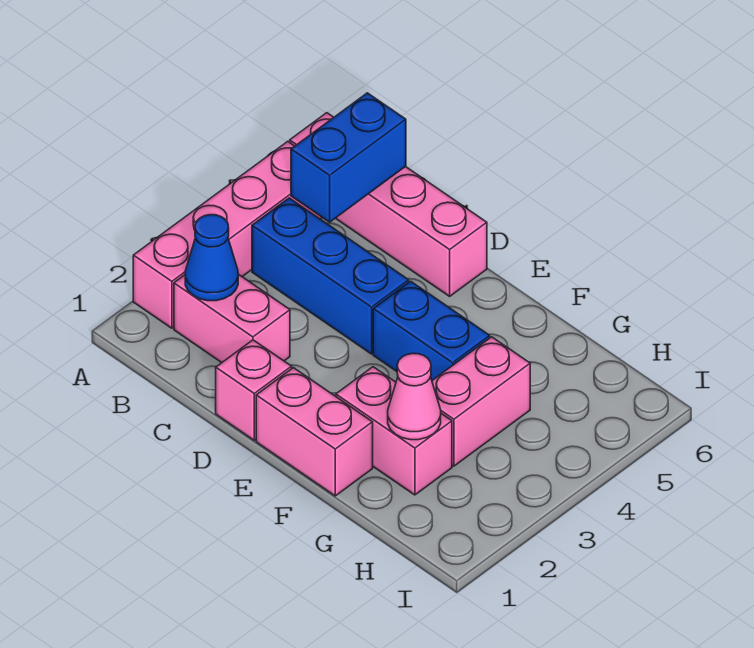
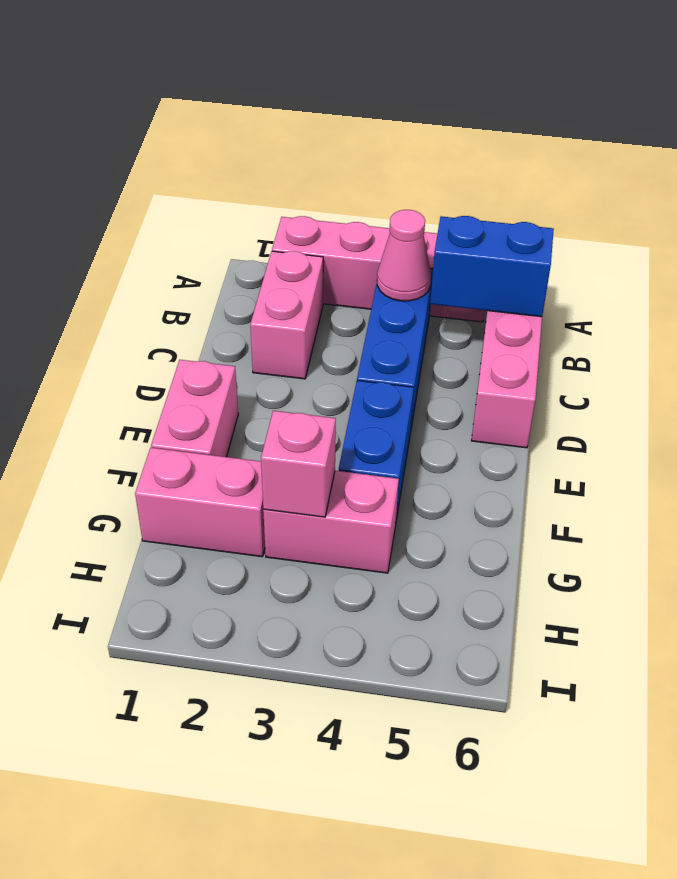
blue 1x1 cone [185,215,238,301] -> none
pink 1x1 brick [216,340,292,440] -> pink 1x1 brick moved to [261,411,336,517]
pink 1x2 brick [336,367,452,495] -> pink 1x2 brick turned to [135,448,265,557]
pink 1x1 cone [388,353,441,440] -> pink 1x1 cone moved to [377,210,431,301]

